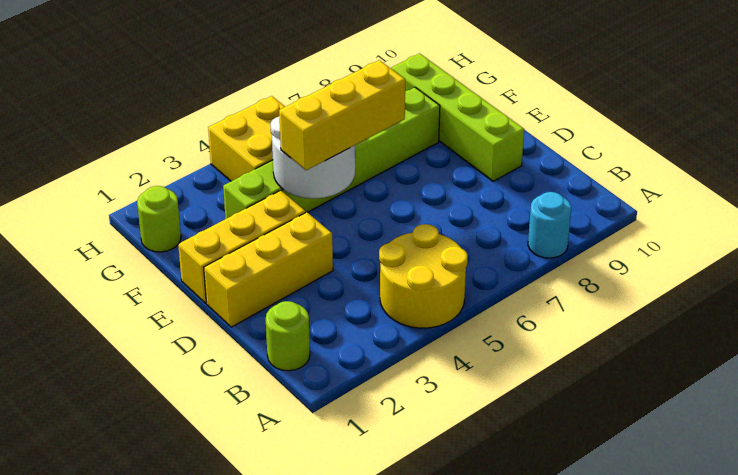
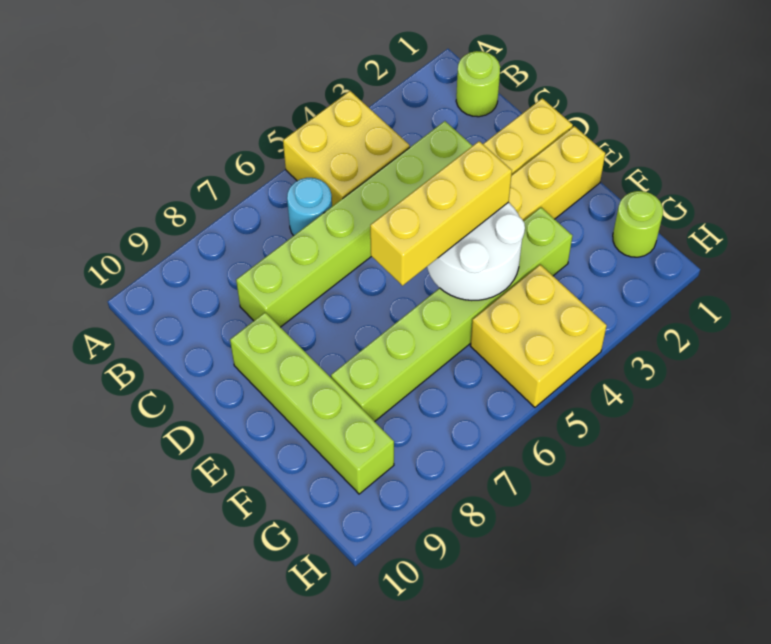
yellow 2x2 round brick [379,224,468,328] -> yellow 2x2 brick [283,91,410,206]
cyan 1x1 round brick [528,192,571,258] -> cyan 1x1 round brick moved to [287,178,332,236]
none -> lime 1x6 brick [236,121,472,327]

